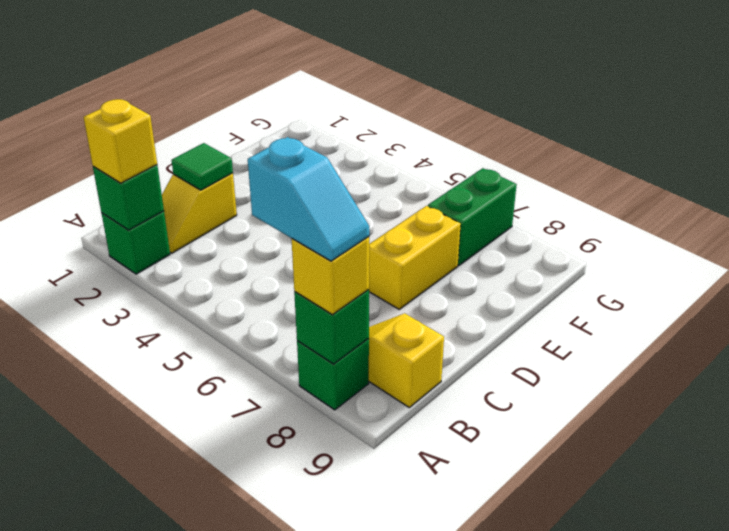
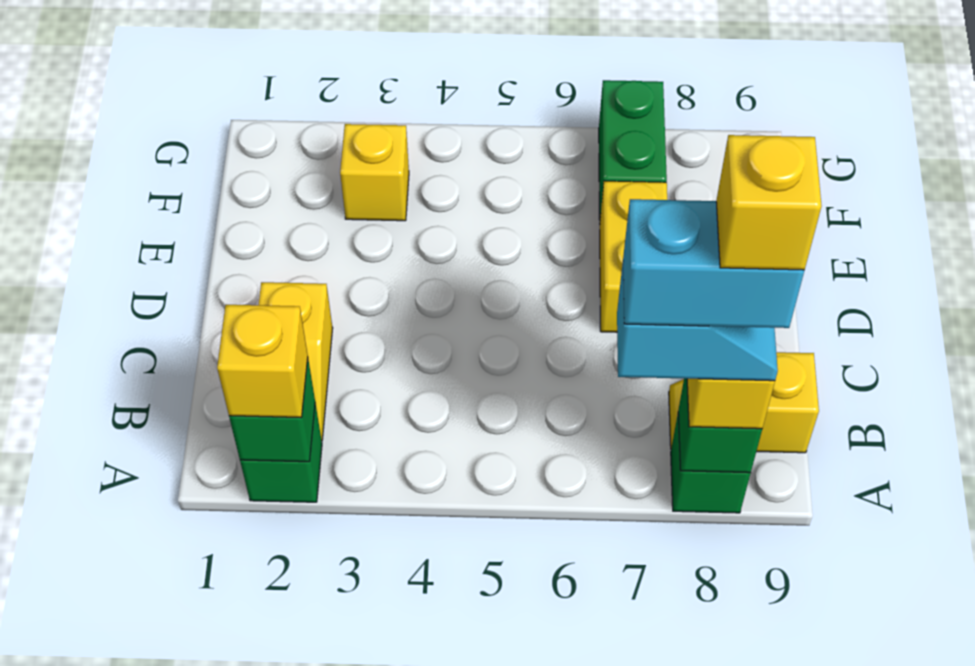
none -> cyan 1x2 brick [623,199,804,328]
none -> yellow 1x1 brick [716,135,822,270]
green 1x1 tile [172,143,233,190] -> none
none -> yellow 1x1 brick [340,124,409,221]

